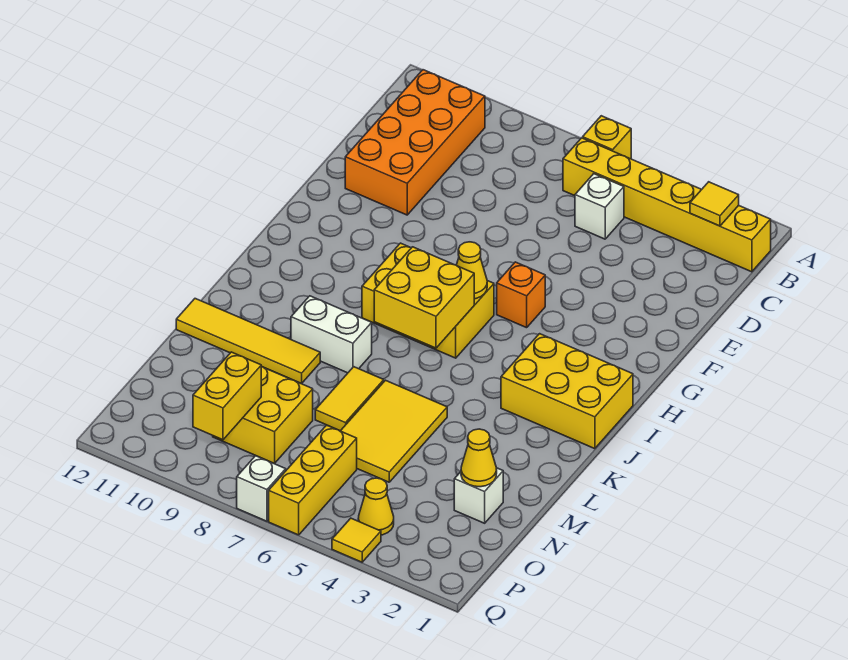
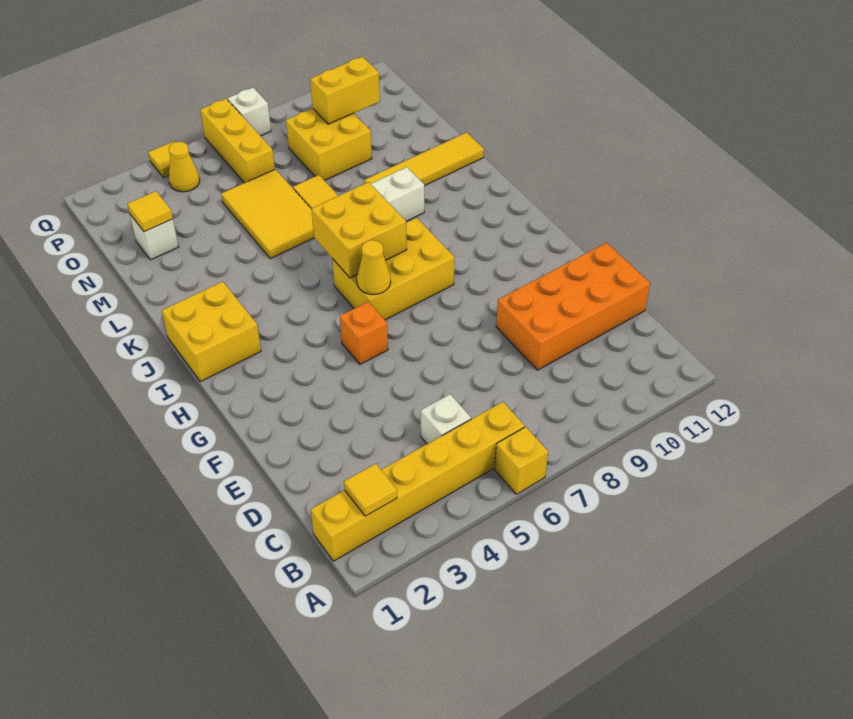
orange 2x4 brick [345,70,485,215] -> orange 2x4 brick turned to [496,243,650,370]
yellow 2x3 brick [501,334,633,449] -> yellow 2x2 brick [162,282,261,382]
yellow 1x1 cone [461,429,497,487] -> yellow 1x1 tile [127,191,173,232]
yellow 1x2 brick [193,352,261,440] -> yellow 1x2 brick turned to [310,57,380,124]

